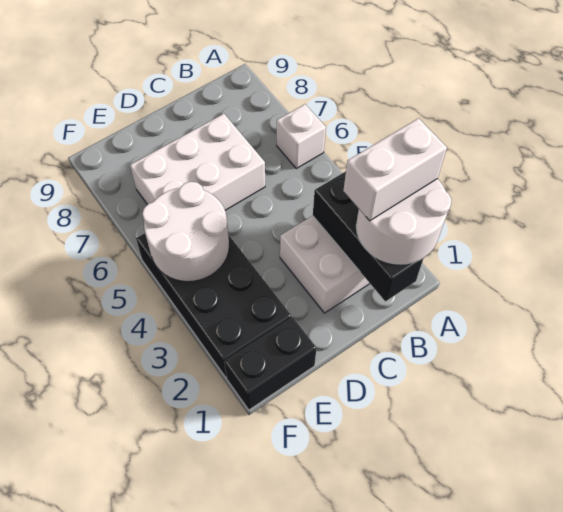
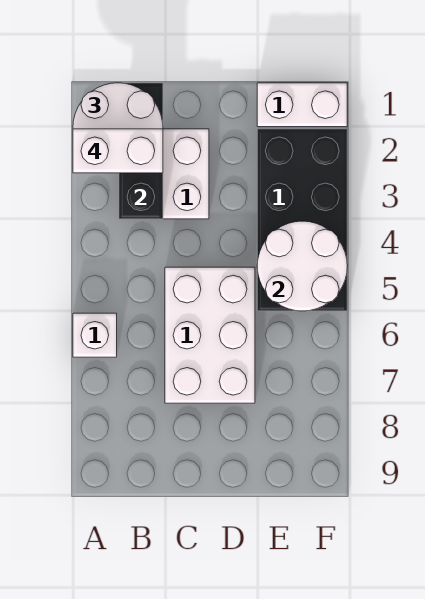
white 2x3 brick [130,114,265,210] -> white 2x3 brick turned to [165,267,255,403]
black 1x2 brick [224,317,317,410] -> white 1x2 brick [257,83,347,127]

